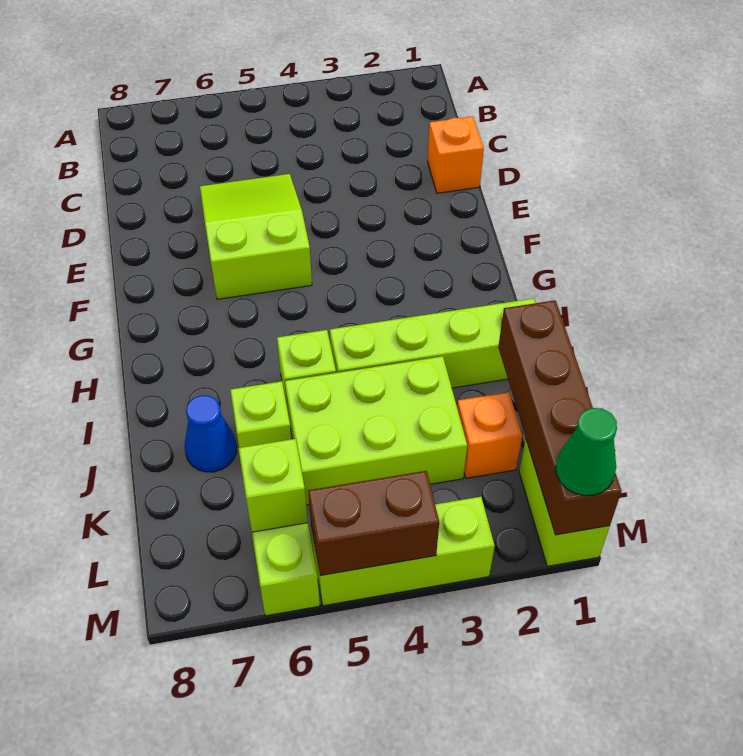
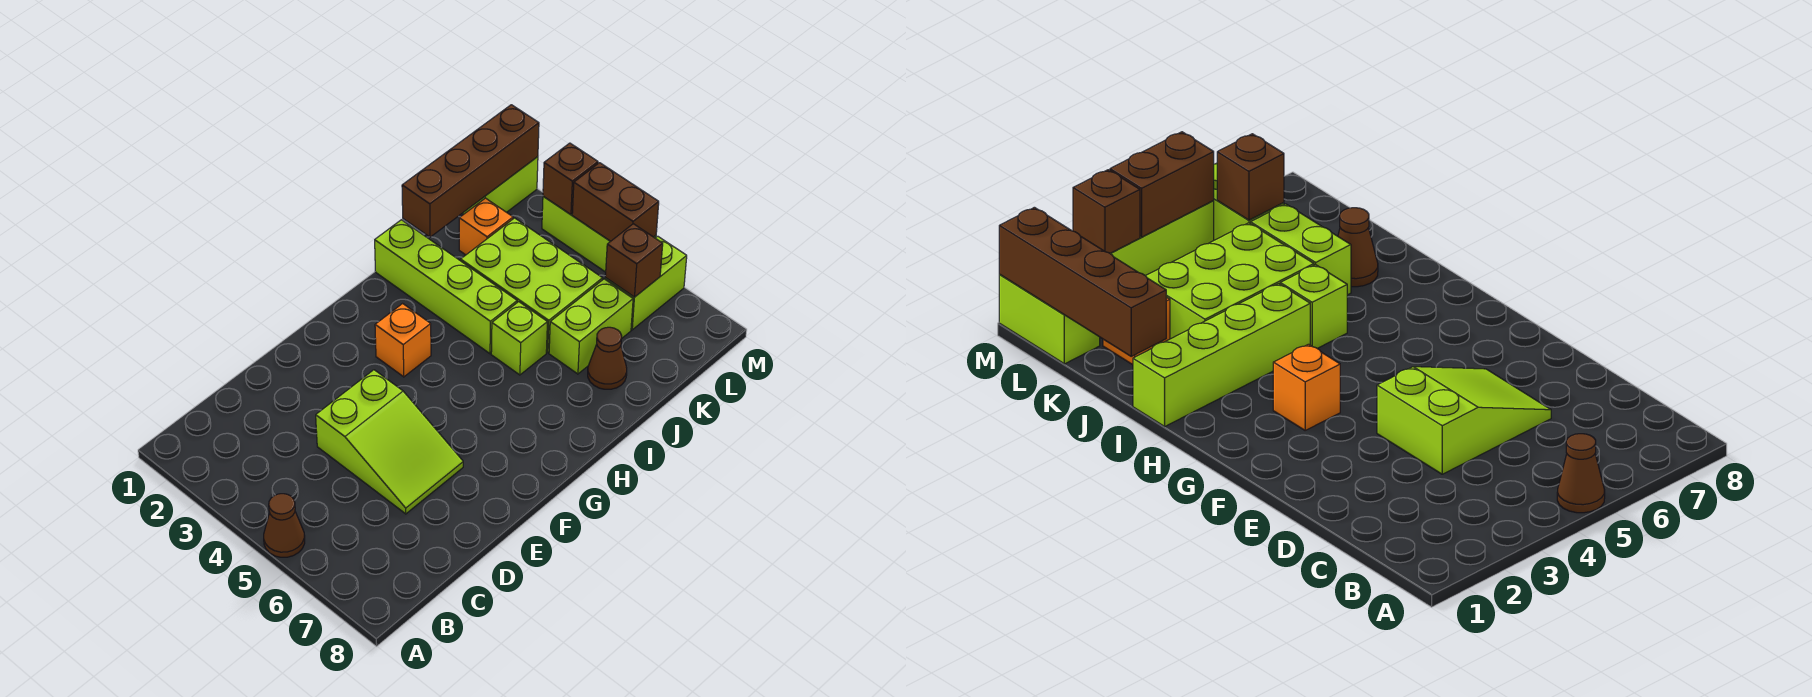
none -> brown 1x1 cone [264,494,305,557]
orange 1x1 brick [428,116,484,193] -> orange 1x1 brick moved to [375,304,431,377]
lime 2x3 slope [200,174,312,299] -> lime 2x3 slope turned to [316,370,463,514]
lime 1x1 brick [230,381,291,448] -> lime 1x2 brick [549,279,633,374]
blue 1x1 cone [185,395,237,472] -> brown 1x1 cone [588,327,627,389]
lime 1x1 brick [239,439,308,532] -> brown 1x1 brick [605,224,663,297]
green 1x1 cone [556,408,617,496] -> none
none -> brown 1x1 brick [543,143,598,215]

